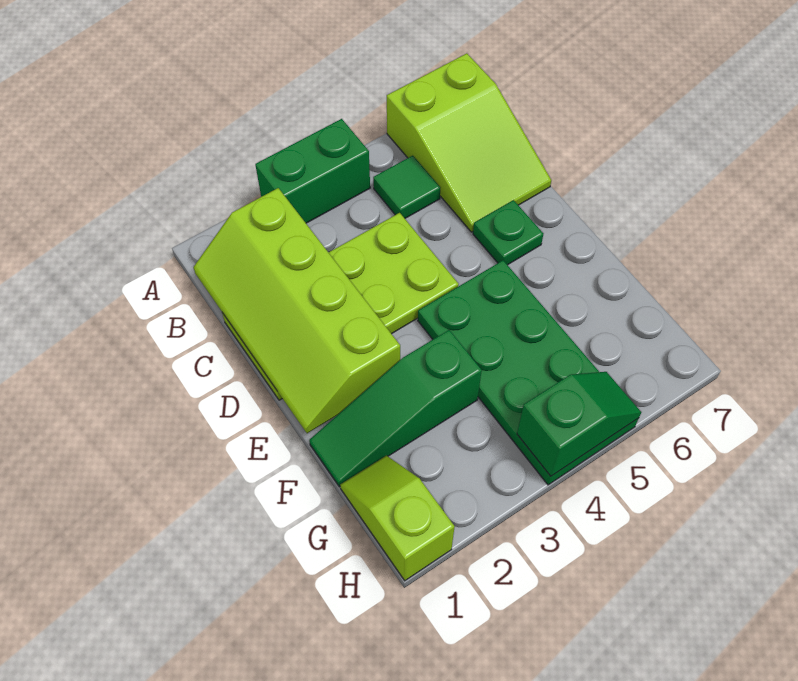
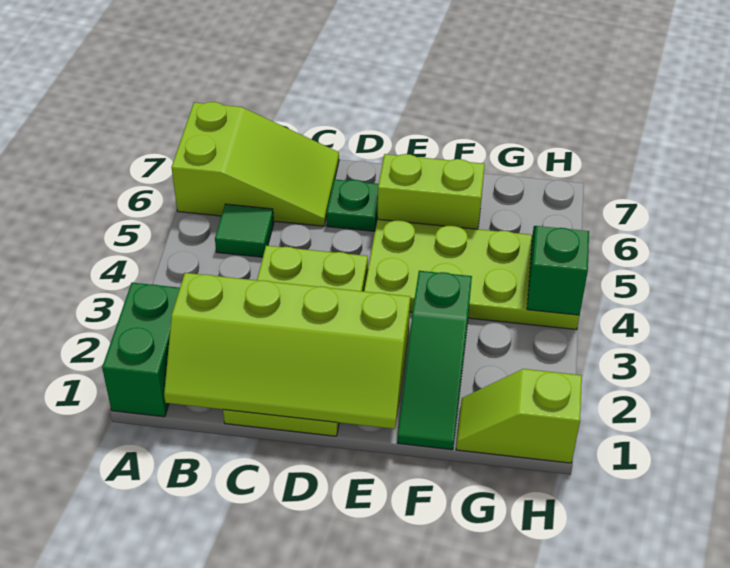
green 1x2 brick [255,119,370,223] -> green 1x2 brick moved to [102,283,180,417]
green 2x4 plate [418,260,639,485] -> lime 2x4 plate [364,219,580,330]
none -> lime 1x2 brick [378,154,485,229]

